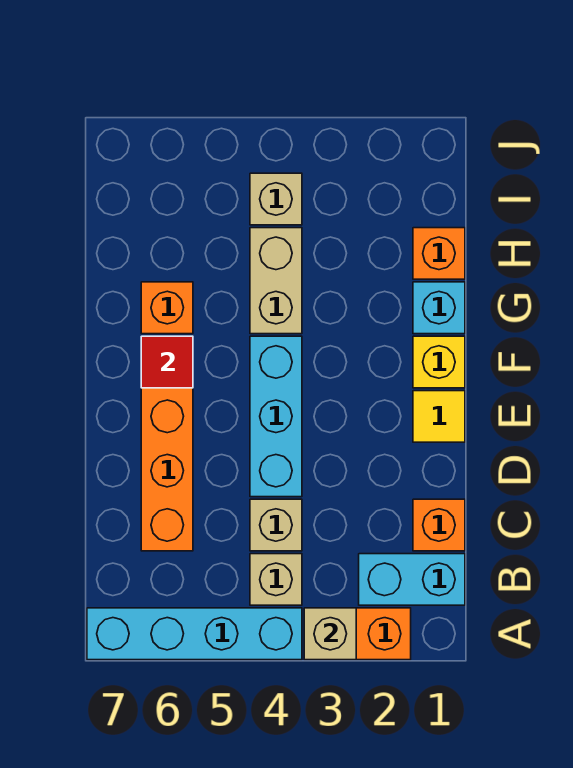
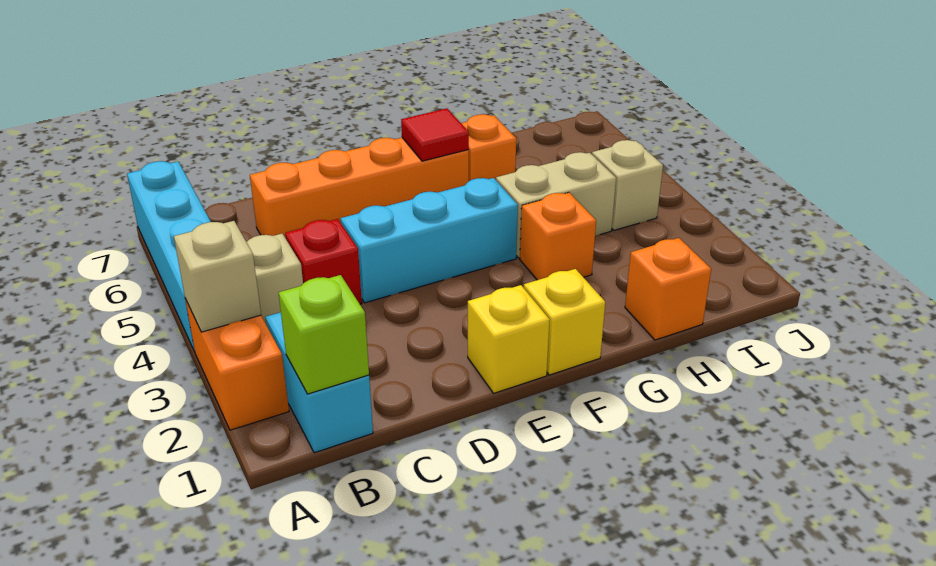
none -> lime 1x1 brick [279,275,369,394]
orange 1x1 brick [413,499,465,551] -> orange 1x1 brick moved to [520,193,596,280]
tan 1x1 brick [250,499,302,551] -> red 1x1 brick [285,219,362,304]
yellow 1x1 tile [413,391,465,442] -> yellow 1x1 brick [468,285,550,393]
cyan 1x1 brick [413,282,465,334] -> none

